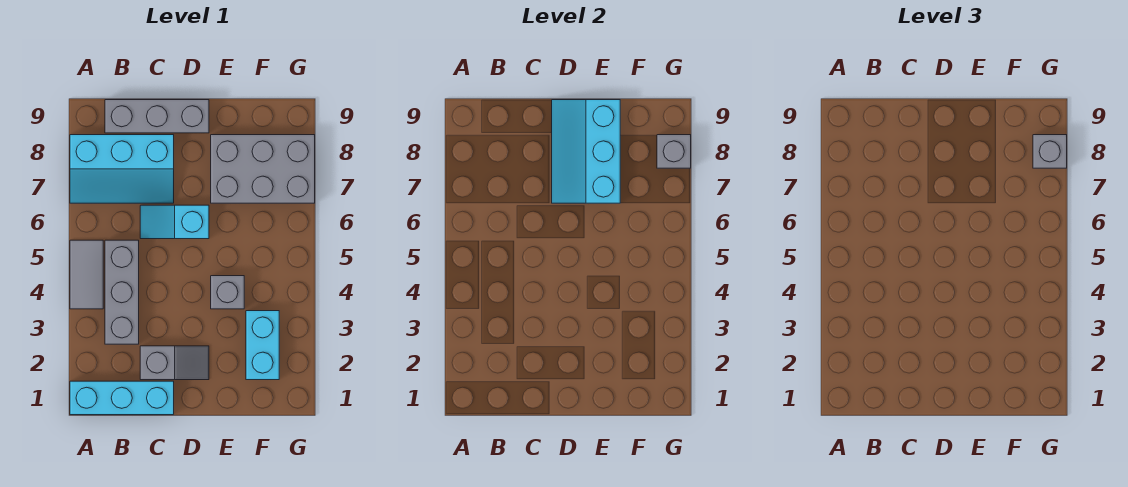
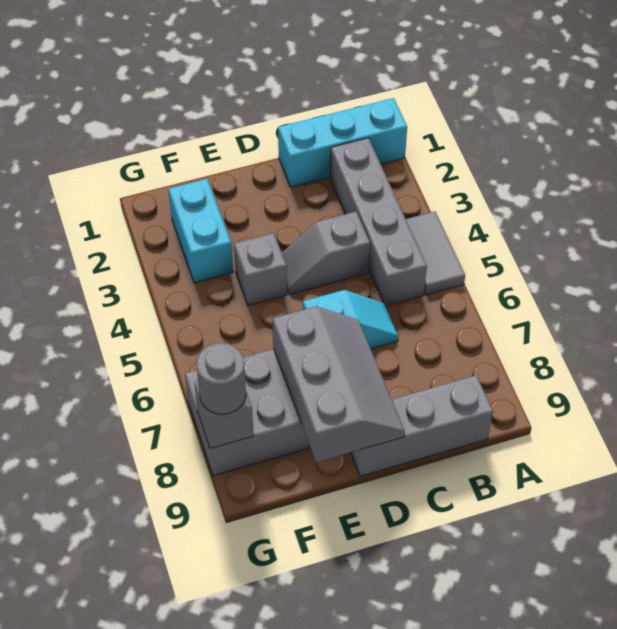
cyan 2x3 slope [70,135,174,203] -> none
grey 1x3 brick [105,240,139,344] -> grey 1x4 brick [330,138,427,306]
grey 1x2 slope [140,346,209,380] -> grey 1x2 slope moved to [282,212,370,294]
cyan 2x3 slope [552,100,620,203] -> grey 2x3 slope [272,306,405,463]
grey 1x1 brick [1033,135,1067,168] -> grey 1x1 round brick [196,343,246,414]

